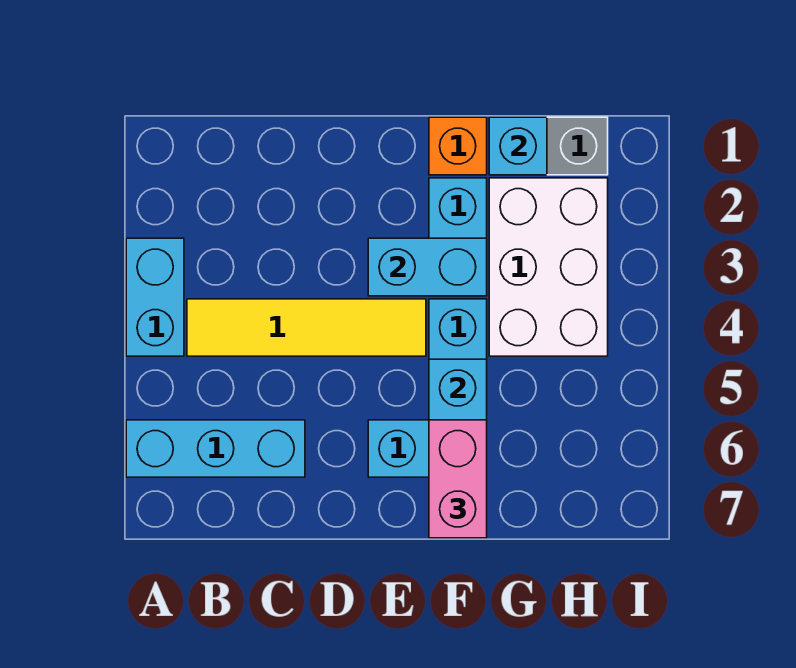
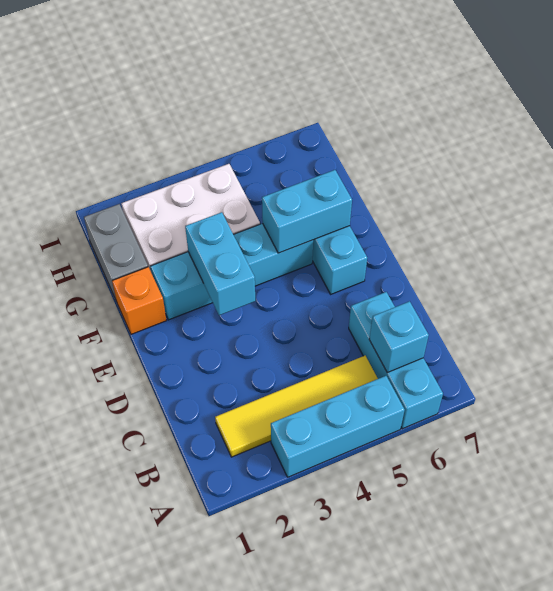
cyan 1x2 brick [126,238,184,356] -> cyan 1x3 brick [271,376,405,477]
yellow 1x4 tile [187,299,426,356] -> yellow 1x4 tile turned to [215,356,378,457]
pink 1x2 brick [429,420,487,538] -> none
cyan 1x1 brick [489,117,547,175] -> cyan 1x1 brick moved to [369,301,429,373]

